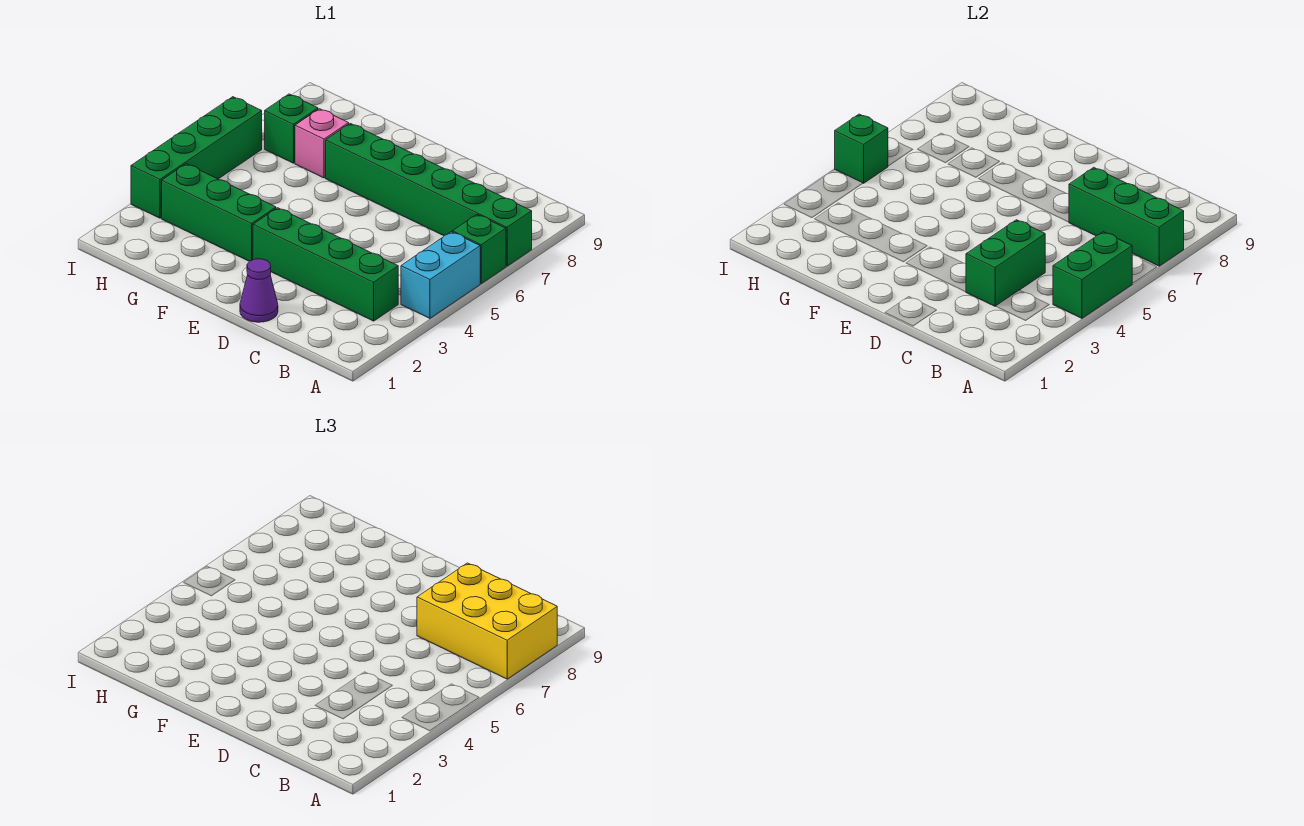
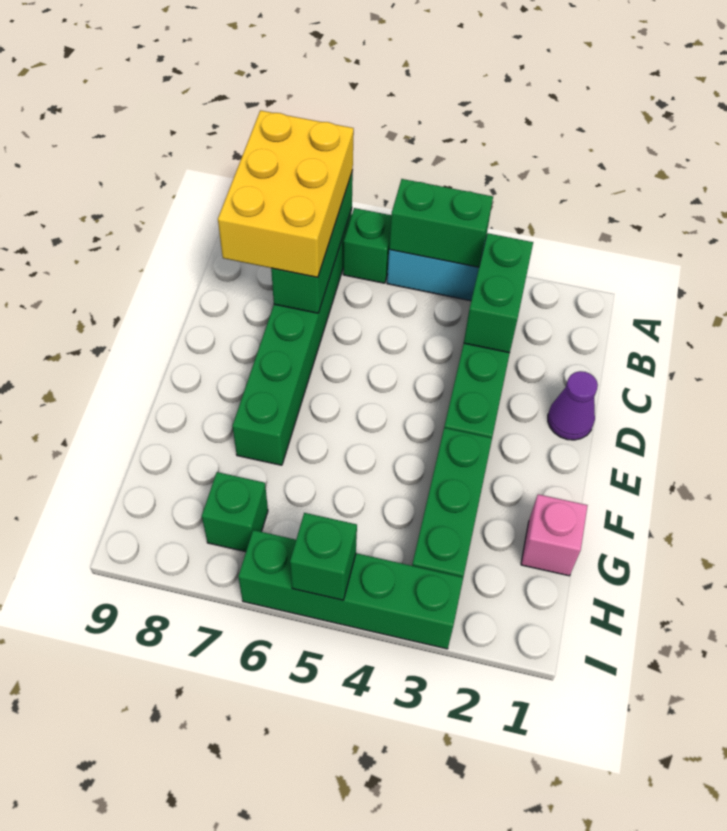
green 1x2 brick [966,220,1045,306] -> green 1x2 brick turned to [464,233,533,353]
pink 1x1 brick [295,109,349,178] -> pink 1x1 brick moved to [521,494,588,576]

